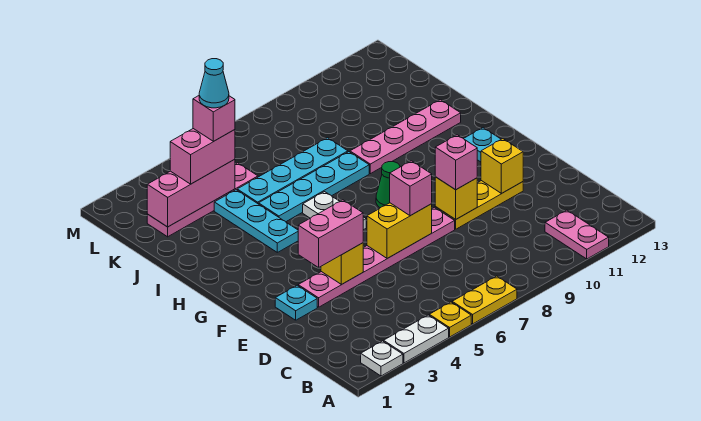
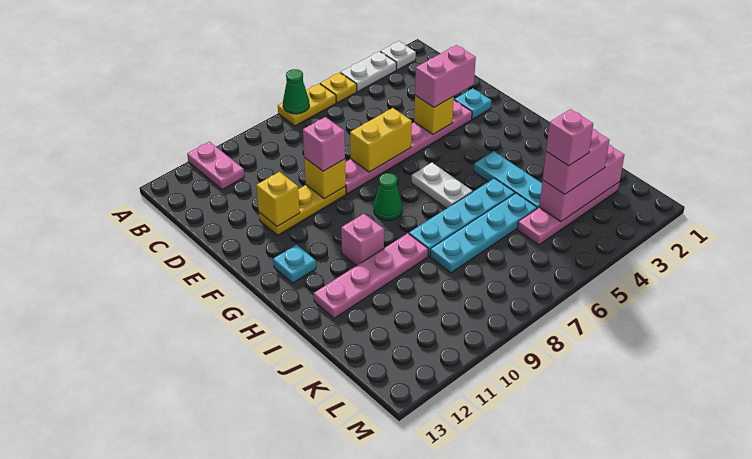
none -> green 1x1 cone [283,69,309,114]
pink 1x1 brick [390,161,432,216] -> pink 1x1 brick moved to [341,214,384,266]
cyan 1x1 cone [199,59,229,108] -> none

